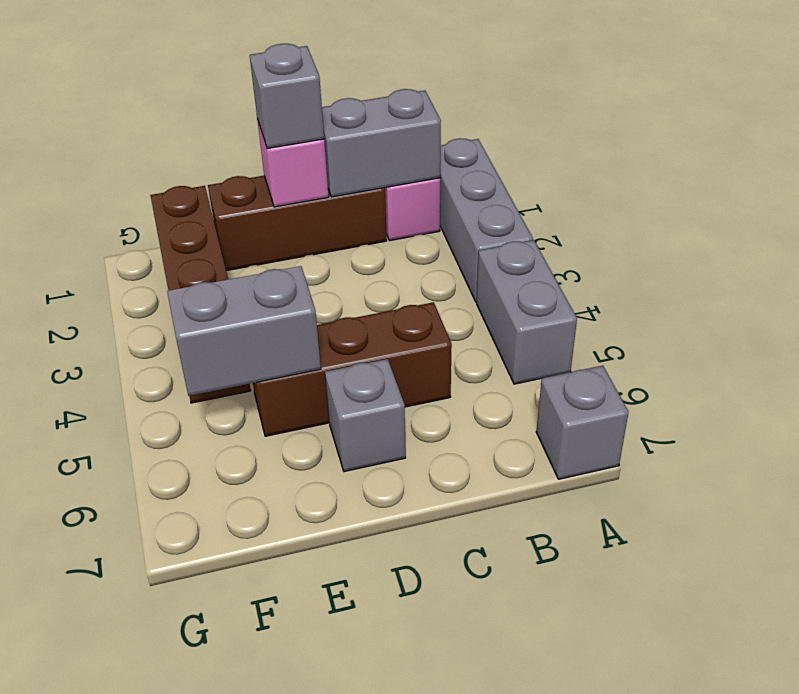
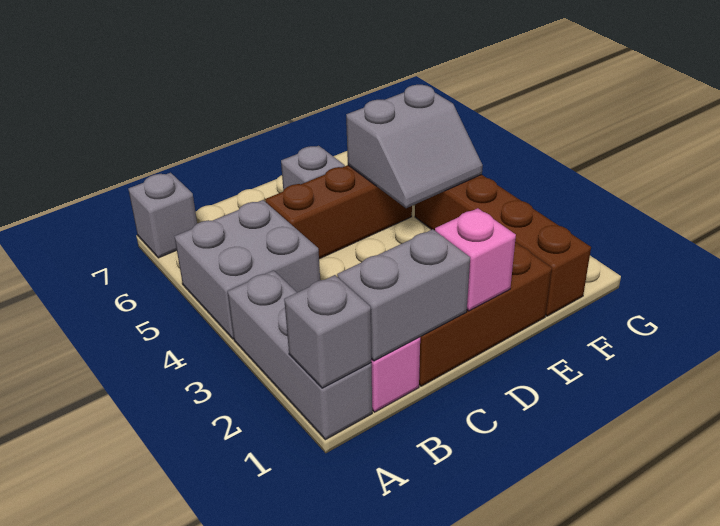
grey 1x2 brick [477,240,577,384] -> grey 2x2 brick [174,200,320,339]
grey 1x1 brick [250,44,324,148] -> grey 1x1 brick moved to [284,275,371,388]

